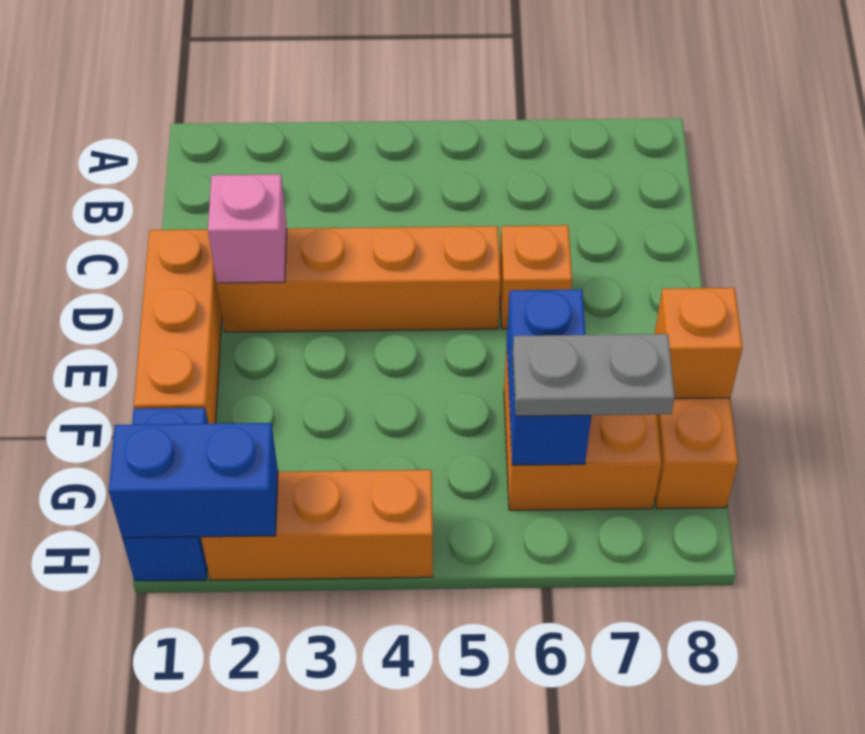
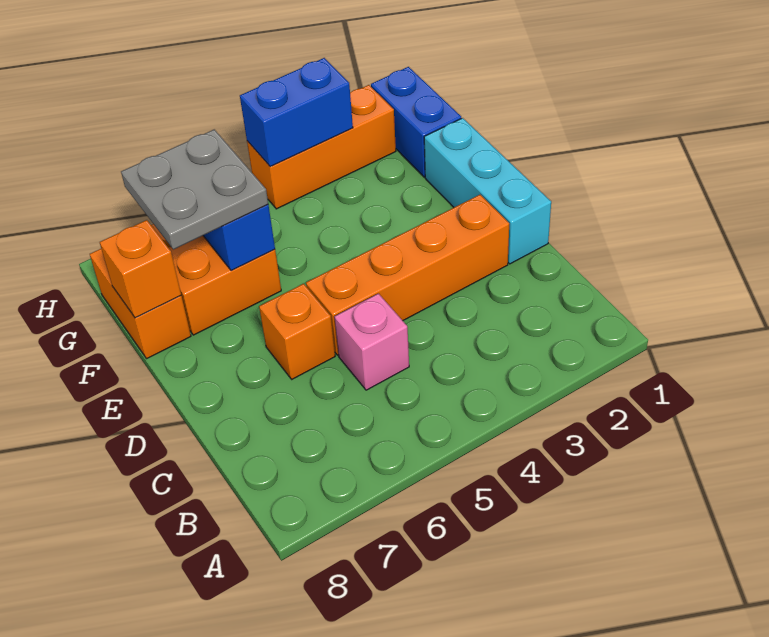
orange 1x3 brick [134,229,222,424] -> cyan 1x3 brick [424,118,551,264]
pink 1x1 brick [208,174,287,283] -> pink 1x1 brick moved to [335,294,409,390]
grey 1x2 plate [513,334,675,416] -> grey 2x2 plate [121,130,268,249]
blue 1x2 brick [109,423,278,538] -> blue 1x2 brick moved to [240,58,353,167]

